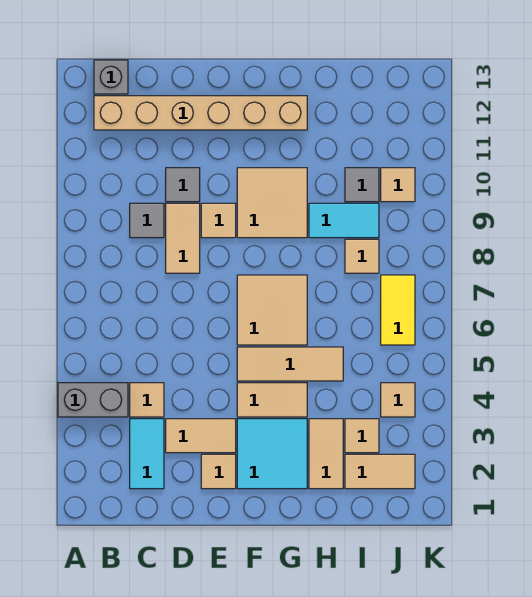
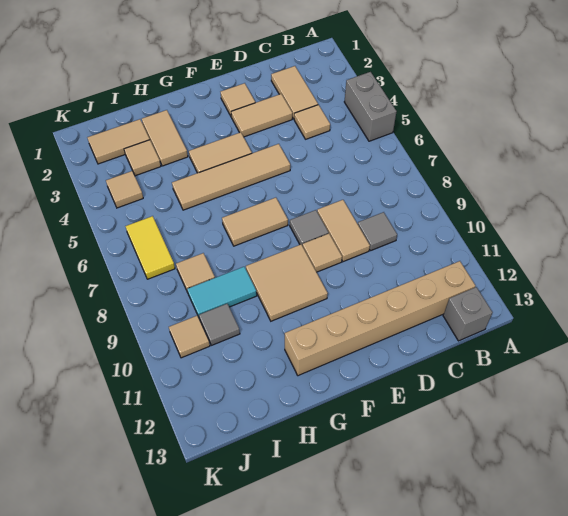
grey 1x2 brick [58,383,128,417] -> grey 1x2 brick turned to [344,72,397,141]
cyan 1x2 tile [130,419,164,489] -> tan 1x2 tile [271,66,318,119]
grey 1x1 tile [166,168,200,202] -> grey 1x1 tile moved to [290,210,329,246]
cyan 2x2 tile [237,419,307,489] -> none
tan 1x3 tile [237,347,343,381] -> tan 1x4 tile [172,144,290,210]
tan 2x2 tile [237,275,307,345] -> tan 1x2 tile [222,198,288,246]

